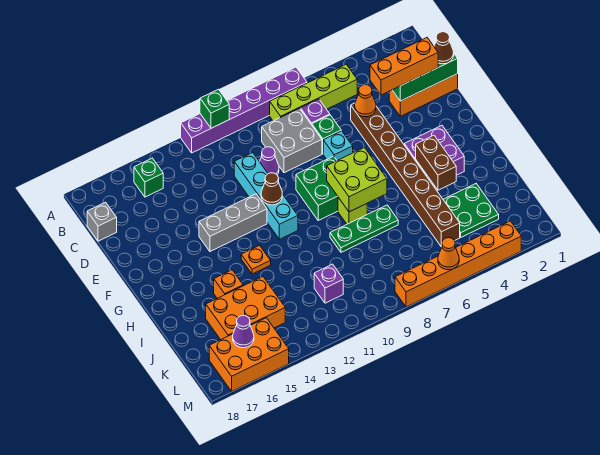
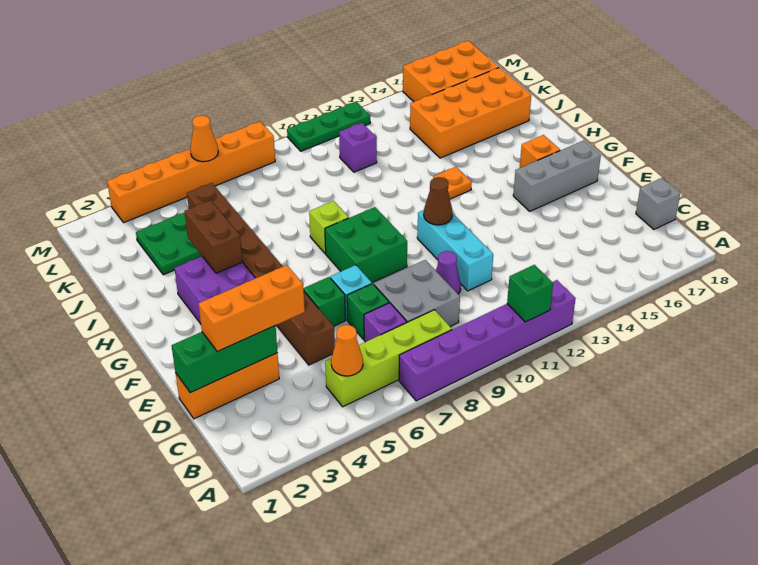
green 1x1 brick [134,158,163,197] -> green 1x1 brick moved to [304,277,345,326]
brown 1x1 cone [434,32,454,64] -> none
orange 1x1 cone [355,85,376,117] -> orange 1x1 cone moved to [331,325,363,376]
cyan 1x4 brick [234,153,298,239] -> cyan 1x3 brick [417,210,493,291]
grey 1x3 brick [199,194,267,251] -> grey 1x3 brick moved to [513,140,601,211]
lime 2x2 brick [327,148,387,212] -> none
green 1x3 plate [330,205,398,252] -> green 1x3 plate moved to [287,102,370,151]
orange 1x1 brick [214,270,243,298] -> orange 1x1 brick moved to [520,135,560,168]
orange 2x3 brick [206,277,285,340] -> orange 2x4 brick [410,68,531,158]
purple 1x1 cone [233,315,254,348] -> none

